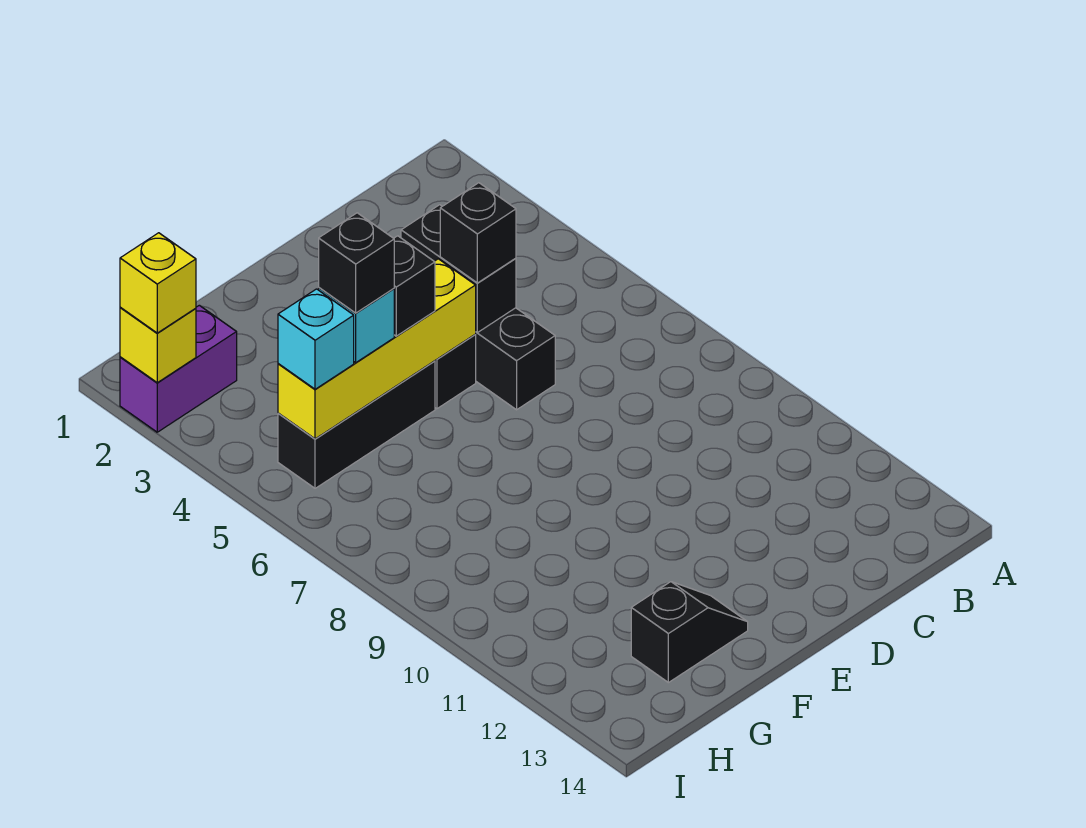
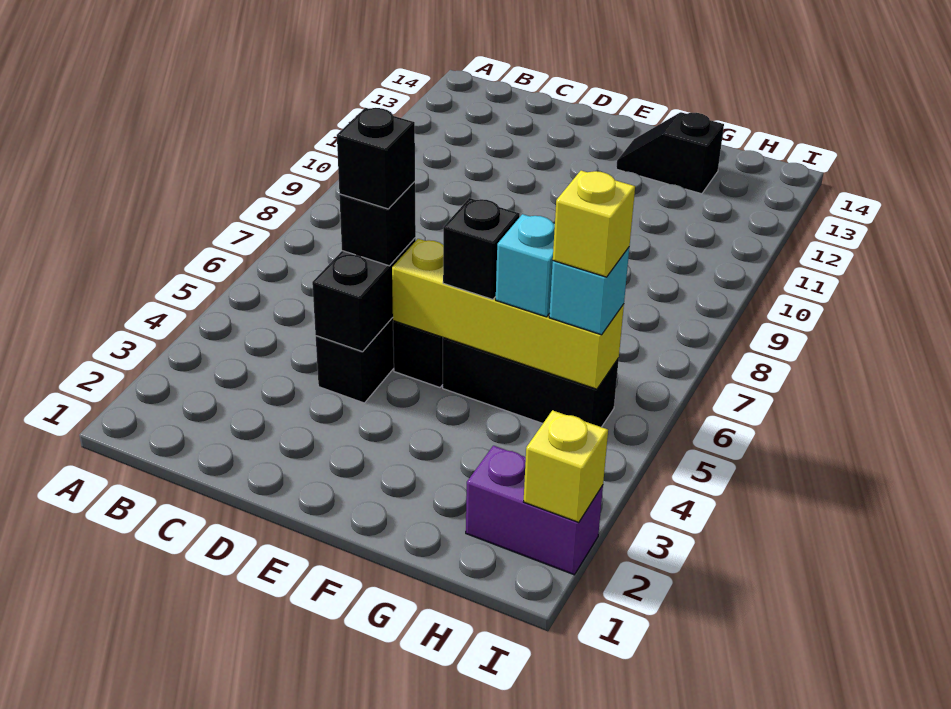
black 1x1 brick [319,213,394,313] -> black 1x1 brick moved to [337,108,415,209]
yellow 1x1 brick [120,233,196,333] -> yellow 1x1 brick moved to [553,171,635,277]

